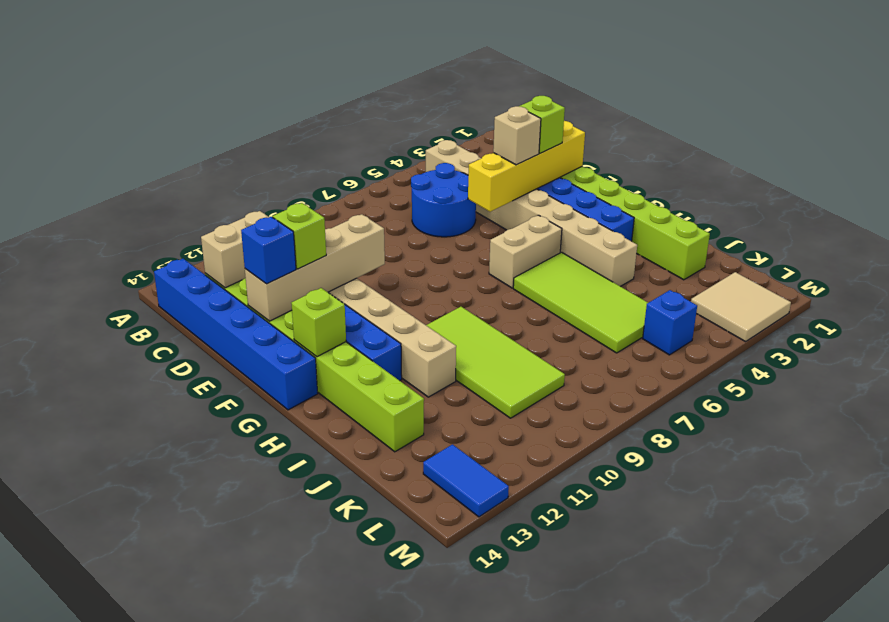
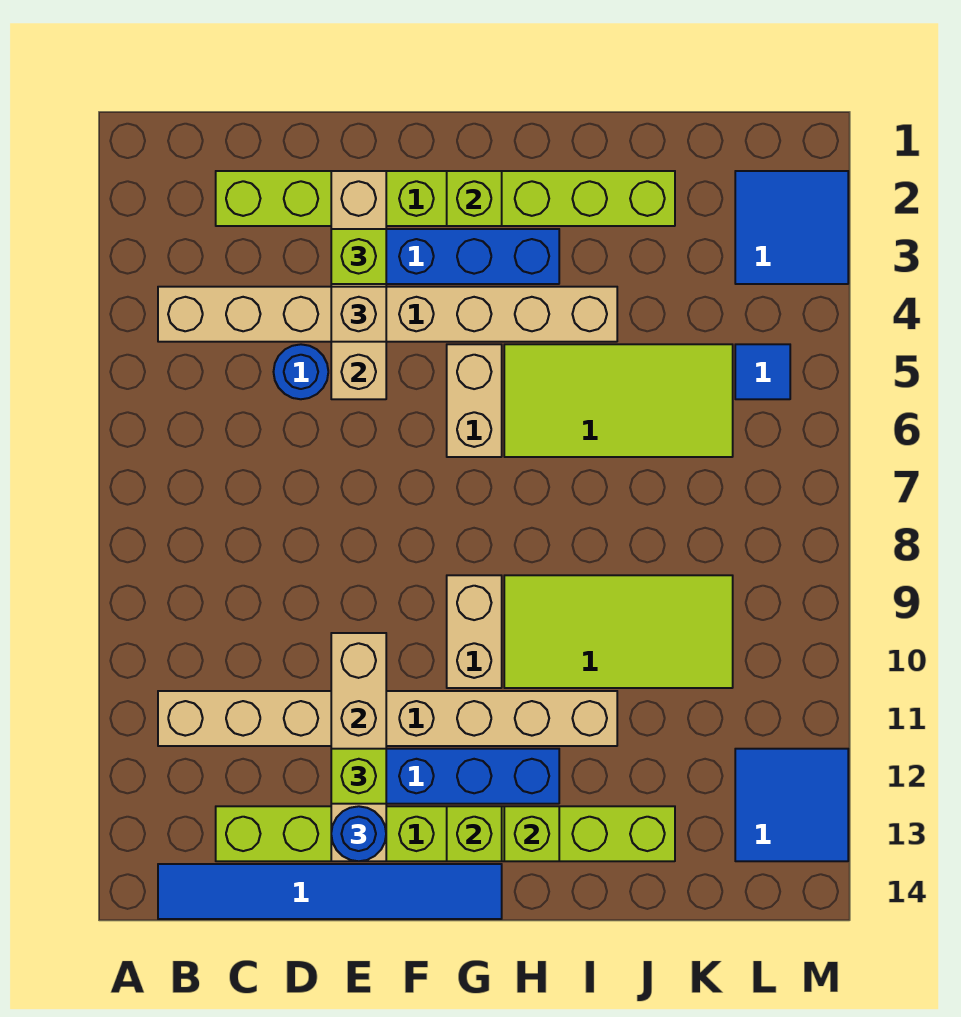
blue 1x6 brick [154,259,318,410] -> blue 1x6 tile [158,864,502,919]
blue 2x2 round brick [411,163,476,237] -> blue 1x1 round brick [274,344,328,399]
tan 1x2 brick [201,211,269,288] -> tan 1x2 brick moved to [447,575,502,688]
yellow 1x4 brick [468,121,585,212] -> tan 1x4 brick [331,171,386,399]
blue 1x1 brick [241,217,296,284] -> blue 1x1 round brick [331,806,386,861]
none -> lime 1x1 brick [447,171,502,226]
none -> lime 1x1 brick [504,806,559,861]
tan 2x2 tile [691,272,791,342] -> blue 2x2 tile [735,171,848,284]
blue 1x1 brick [643,290,697,355] -> blue 1x1 tile [735,344,790,399]
blue 1x2 tile [423,444,509,517] -> blue 2x2 tile [735,749,848,861]

